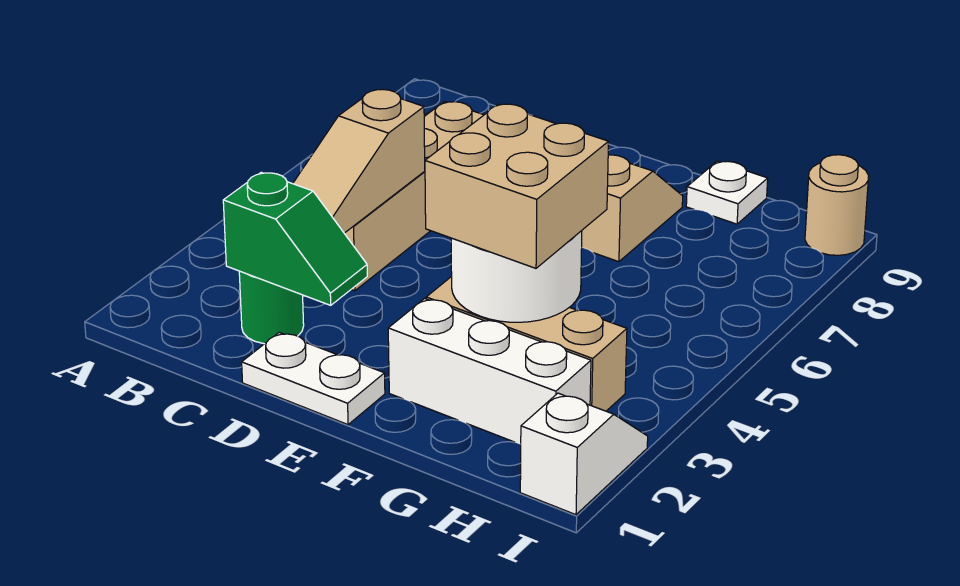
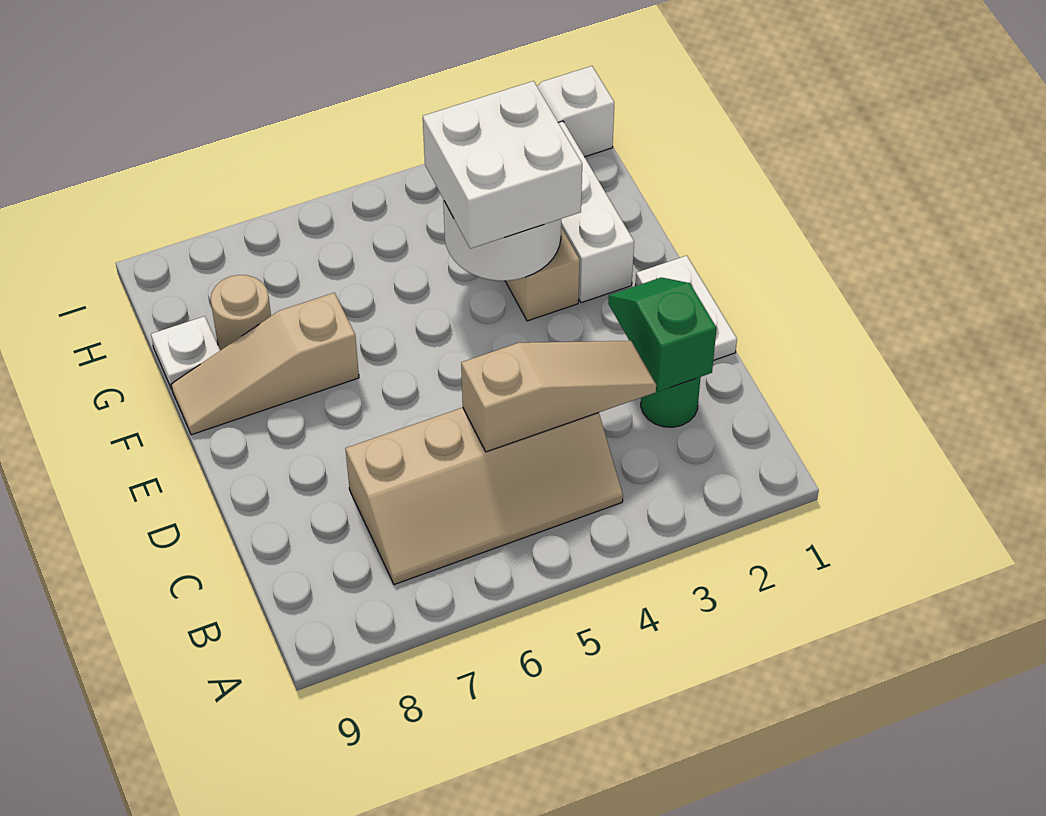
tan 2x2 brick [425,104,609,268] -> white 2x2 brick [423,81,582,249]
tan 1x2 slope [582,155,683,262] -> tan 1x3 slope [171,293,359,435]
tan 1x1 round brick [805,155,869,255] -> tan 1x1 round brick moved to [211,275,271,350]

